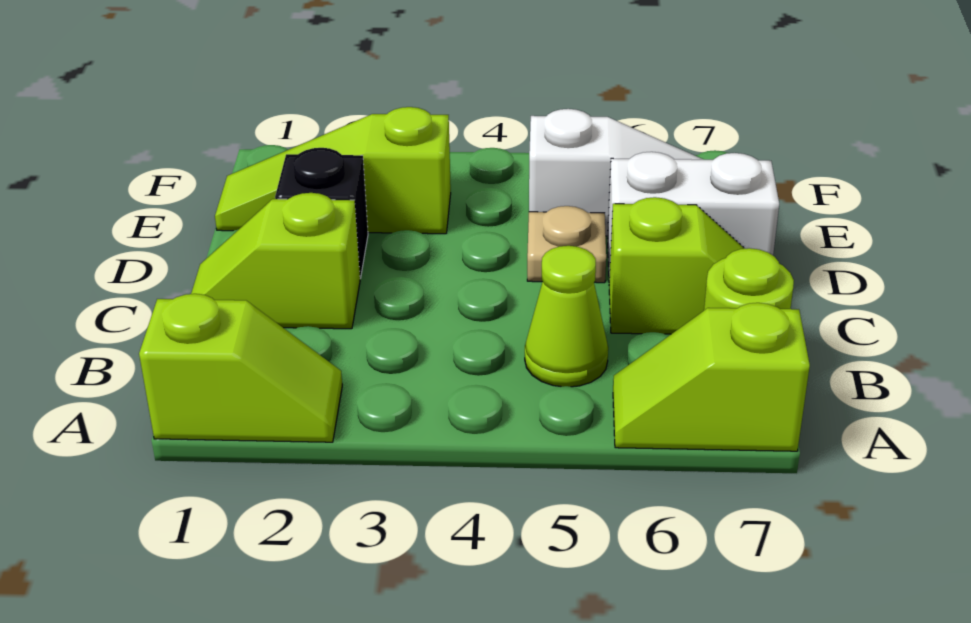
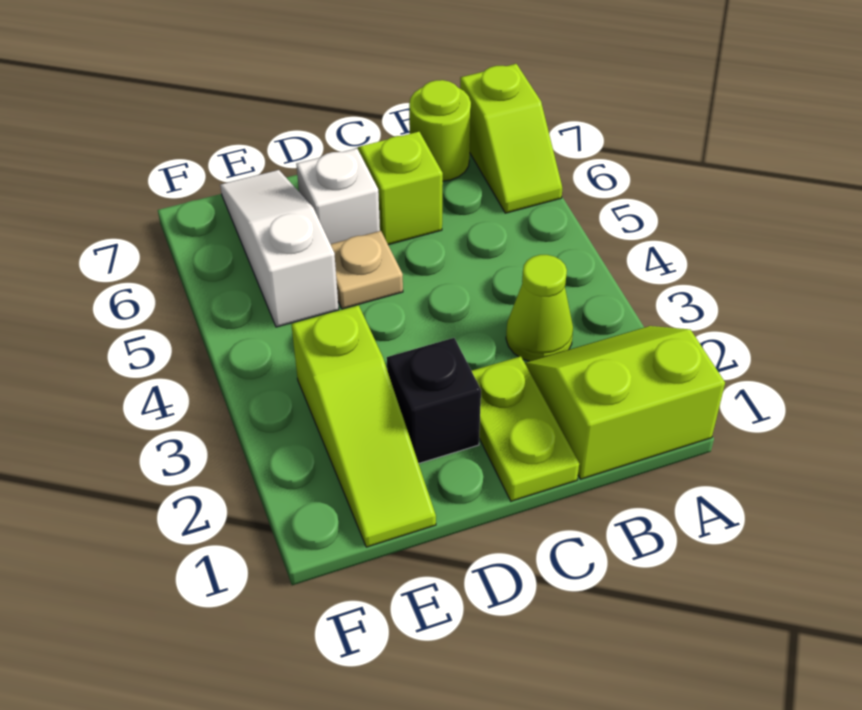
lime 1x2 slope [139,294,342,442] -> lime 2x2 slope [525,326,725,479]
lime 1x1 cone [525,246,608,387] -> lime 1x1 cone moved to [506,255,573,361]
lime 1x2 slope [191,193,360,329] -> lime 1x2 plate [472,356,579,501]
white 1x2 brick [607,152,779,277] -> white 1x1 brick [296,148,380,244]

